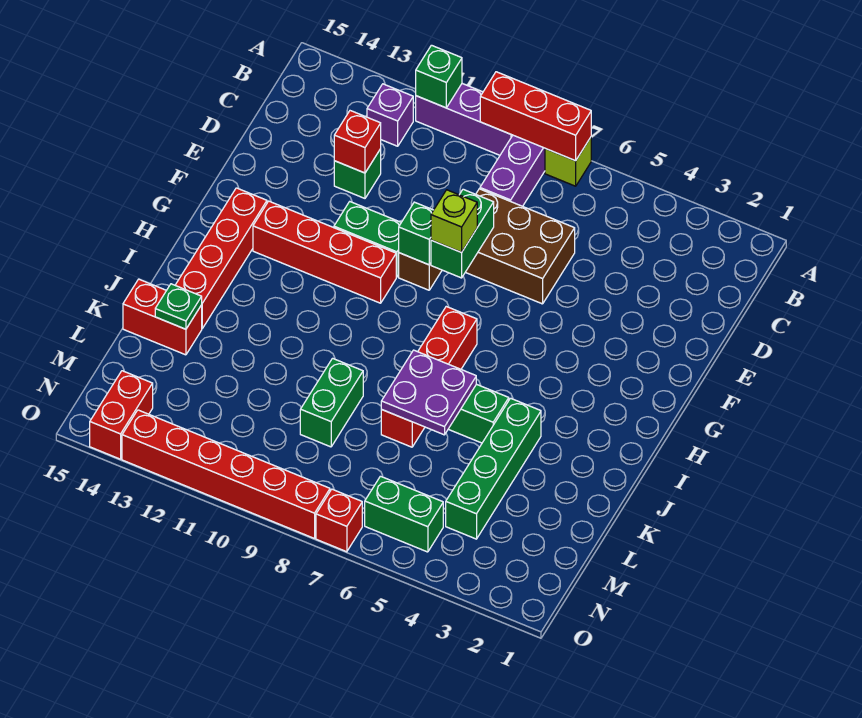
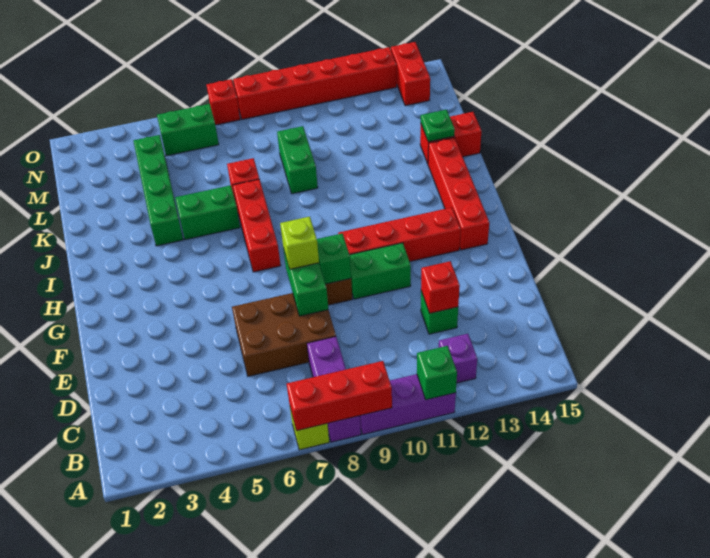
purple 2x2 plate [381,350,476,435] -> none

